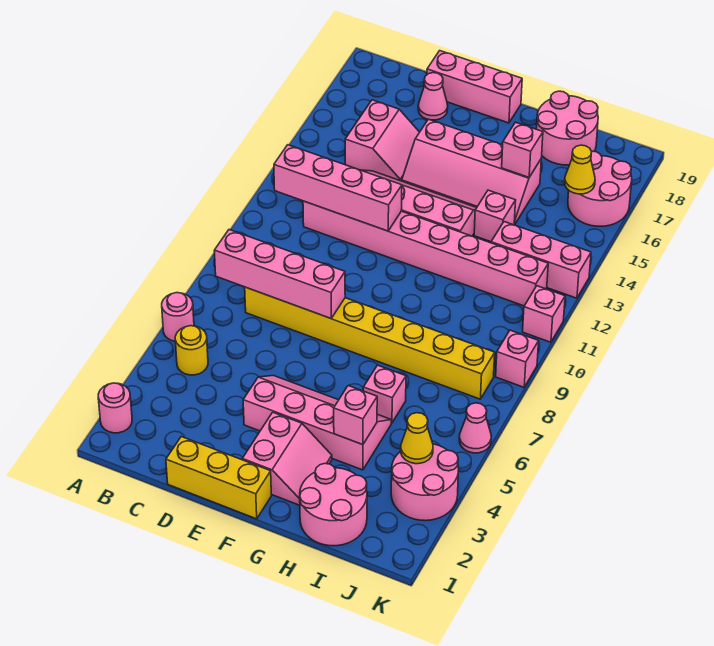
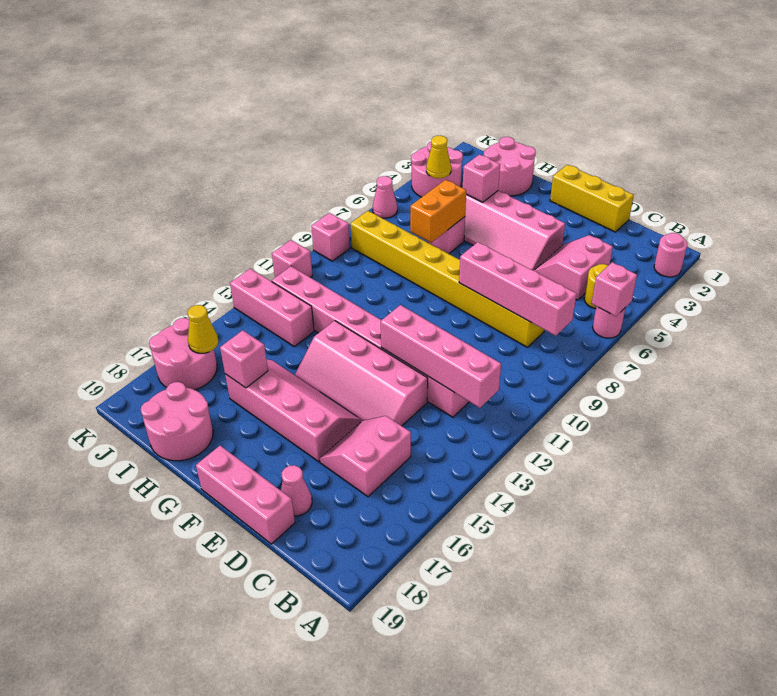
pink 2x2 slope [242,412,332,505] -> pink 2x2 slope moved to [534,235,613,300]
none -> orange 1x2 brick [410,180,466,243]
pink 1x1 brick [474,190,516,242] -> pink 1x1 brick moved to [592,262,637,316]

